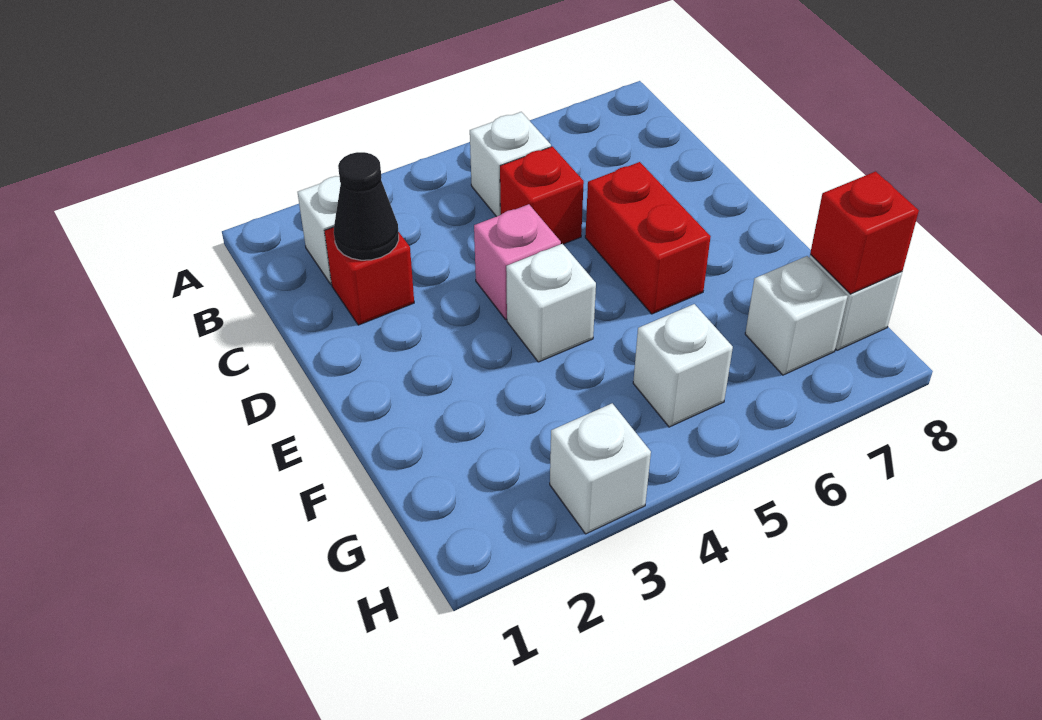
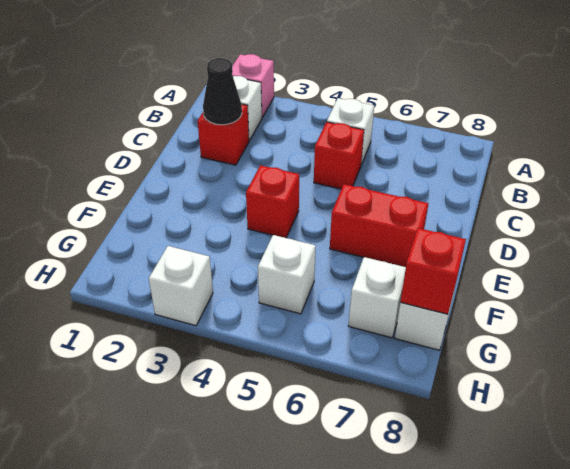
pink 1x1 brick [474,204,561,320] -> pink 1x1 brick moved to [232,54,274,117]
red 1x2 brick [585,162,711,314] -> red 1x2 brick turned to [330,184,429,267]
white 1x1 brick [506,244,596,362] -> red 1x1 brick [246,165,299,238]

